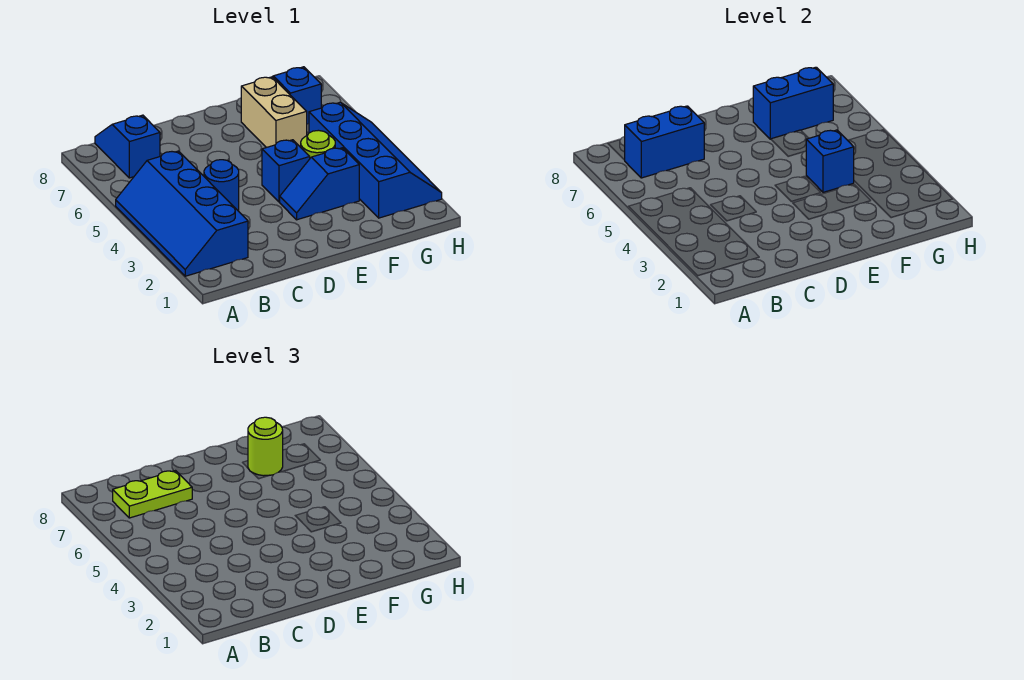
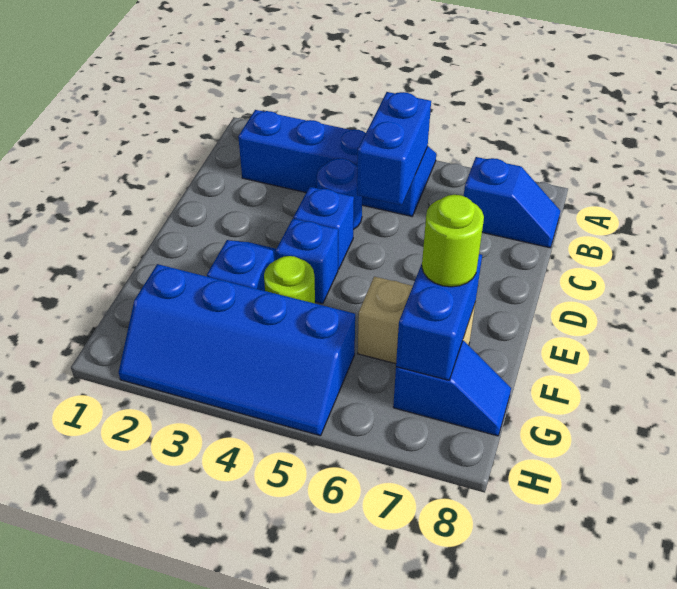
blue 1x2 brick [625,106,704,178] -> blue 1x2 brick moved to [357,92,431,205]
lime 1x2 plate [113,471,192,518] -> none
blue 1x1 brick [806,130,854,192] -> blue 1x1 brick moved to [293,187,354,269]

